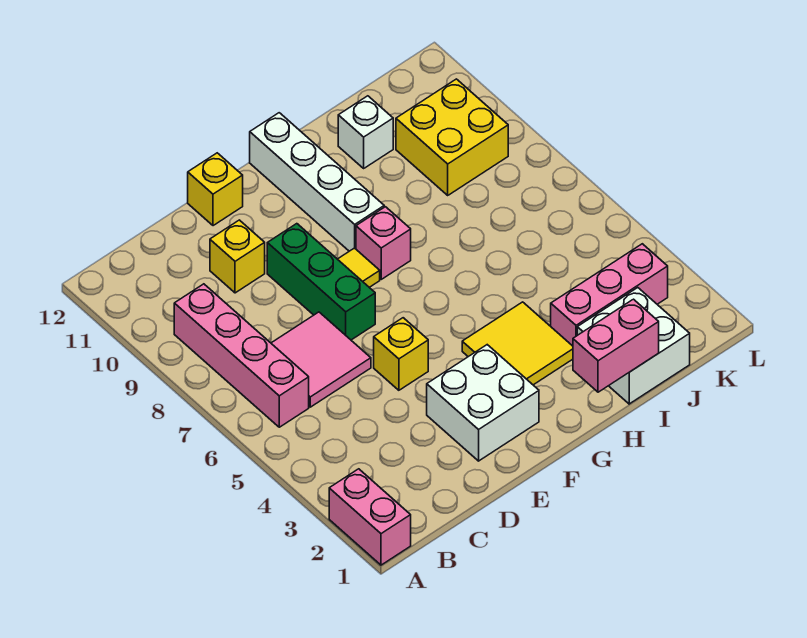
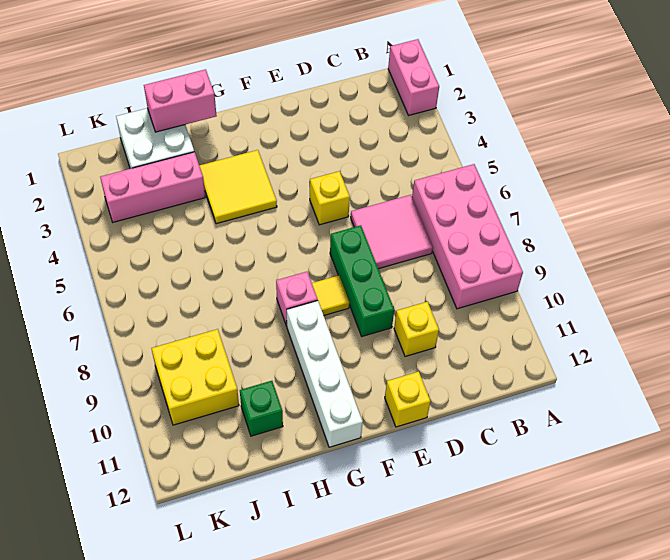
pink 1x4 brick [174,284,309,427] -> pink 2x4 brick [412,164,523,309]
white 2x2 brick [427,345,539,461] -> none
white 1x1 brick [338,96,393,168] -> green 1x1 brick [240,381,283,436]

